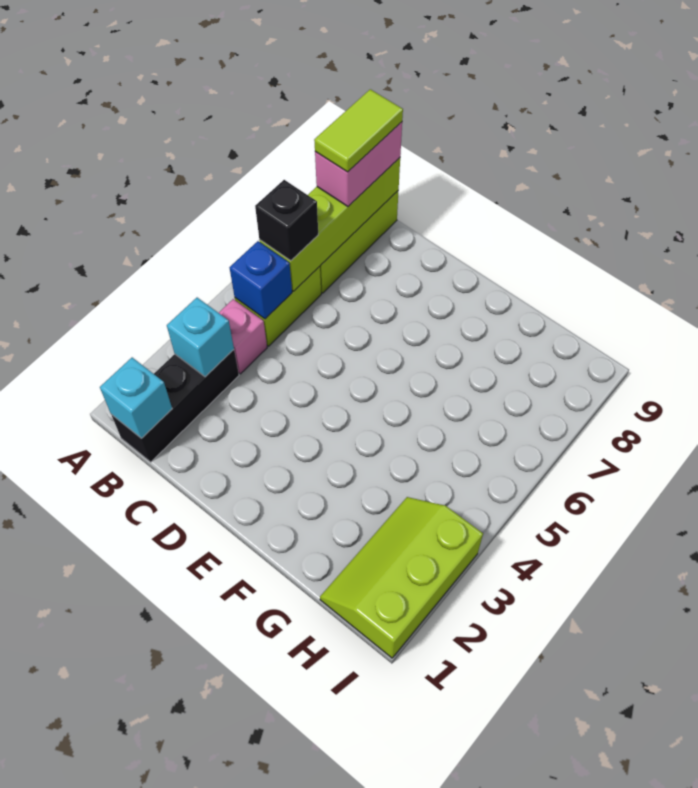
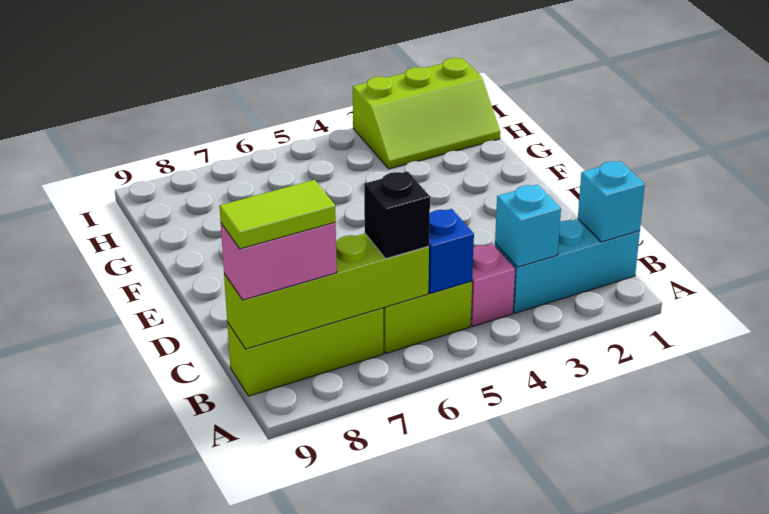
black 1x3 brick [112,350,239,462] -> cyan 1x3 brick [495,219,640,313]

